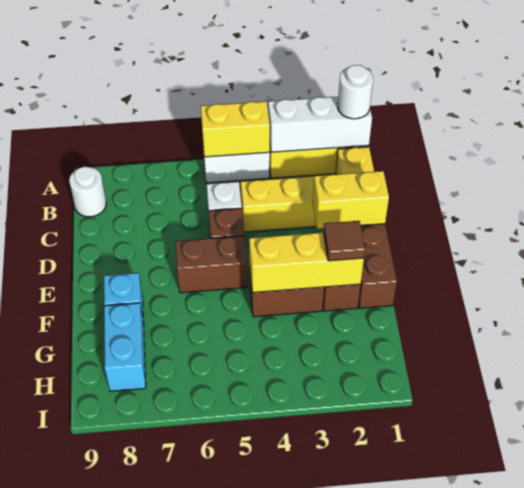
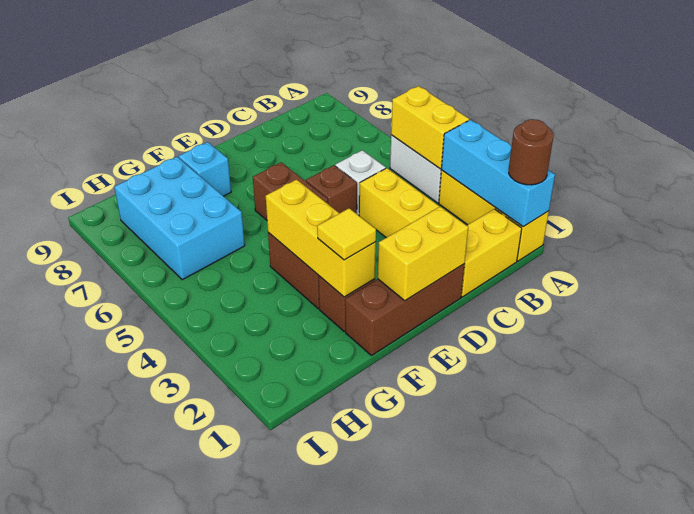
white 1x3 brick [268,97,372,152] -> cyan 1x3 brick [441,120,555,227]
white 1x1 round brick [338,65,373,119] -> brown 1x1 round brick [509,119,553,185]
white 1x1 round brick [69,167,106,217] -> none
yellow 1x2 brick [313,171,389,229] -> yellow 1x2 brick turned to [378,207,468,301]
brown 1x1 tile [323,221,365,261] -> yellow 1x1 tile [317,208,376,260]
cyan 1x2 brick [104,303,146,391] -> cyan 2x3 brick [114,157,245,280]

